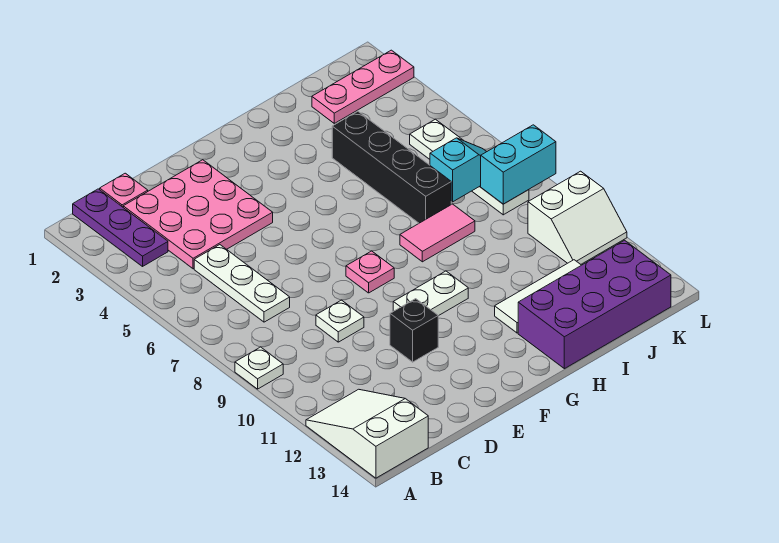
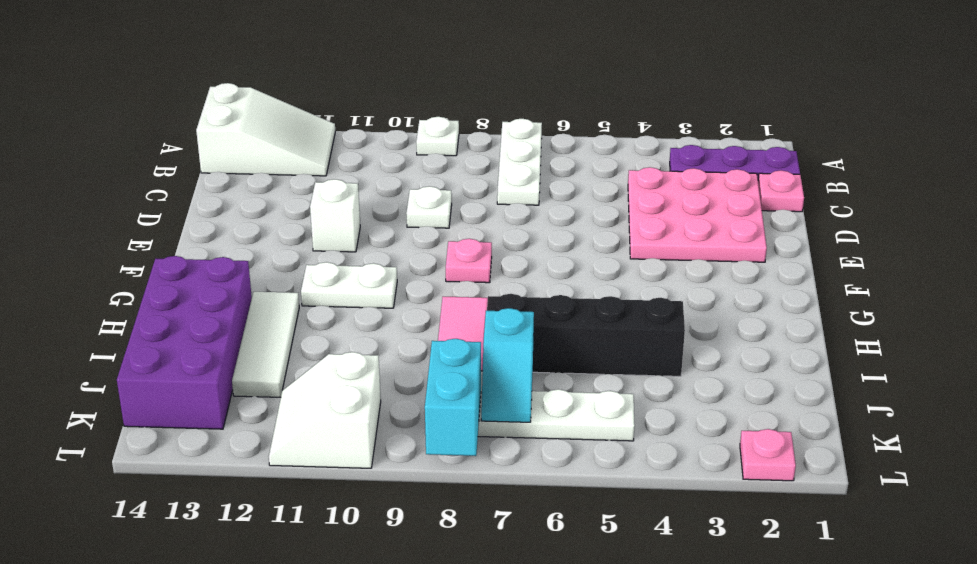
white 1x3 plate [194,245,290,322] -> white 1x3 plate turned to [497,119,542,205]
black 1x1 brick [390,299,438,362] -> white 1x1 brick [310,179,360,252]
white 1x2 plate [393,271,468,316] -> white 1x2 plate turned to [301,262,397,308]
pink 1x3 plate [312,50,414,123] -> pink 1x1 plate [740,429,796,481]

